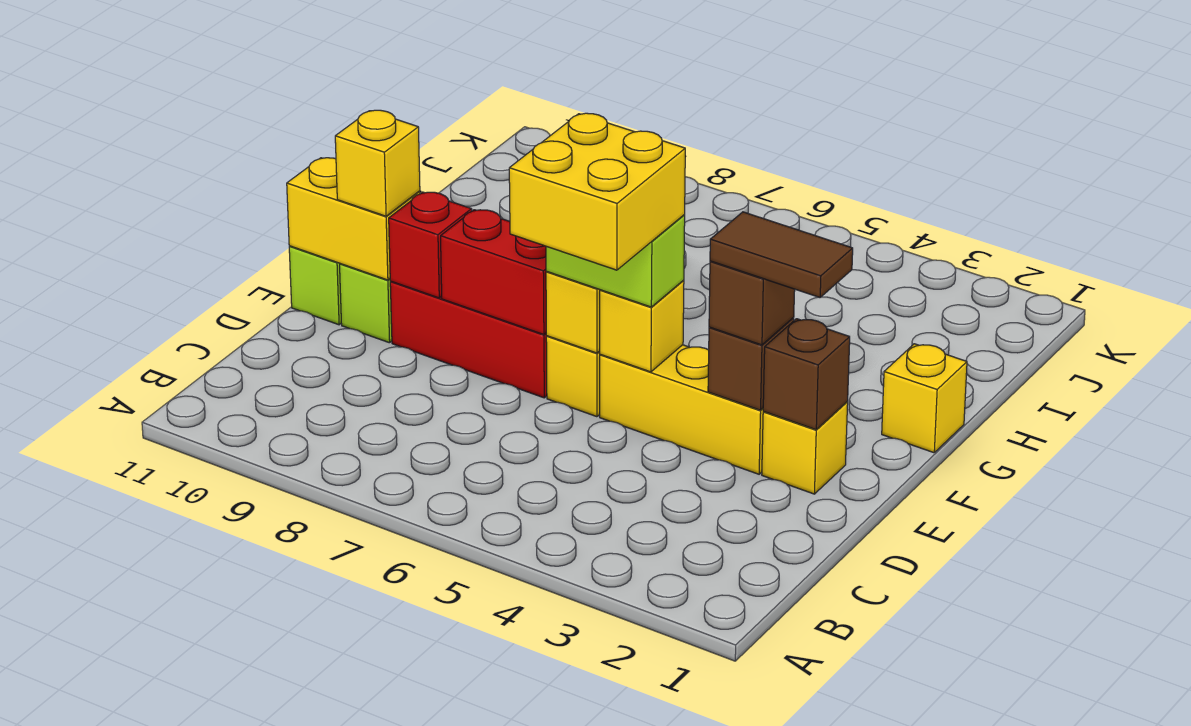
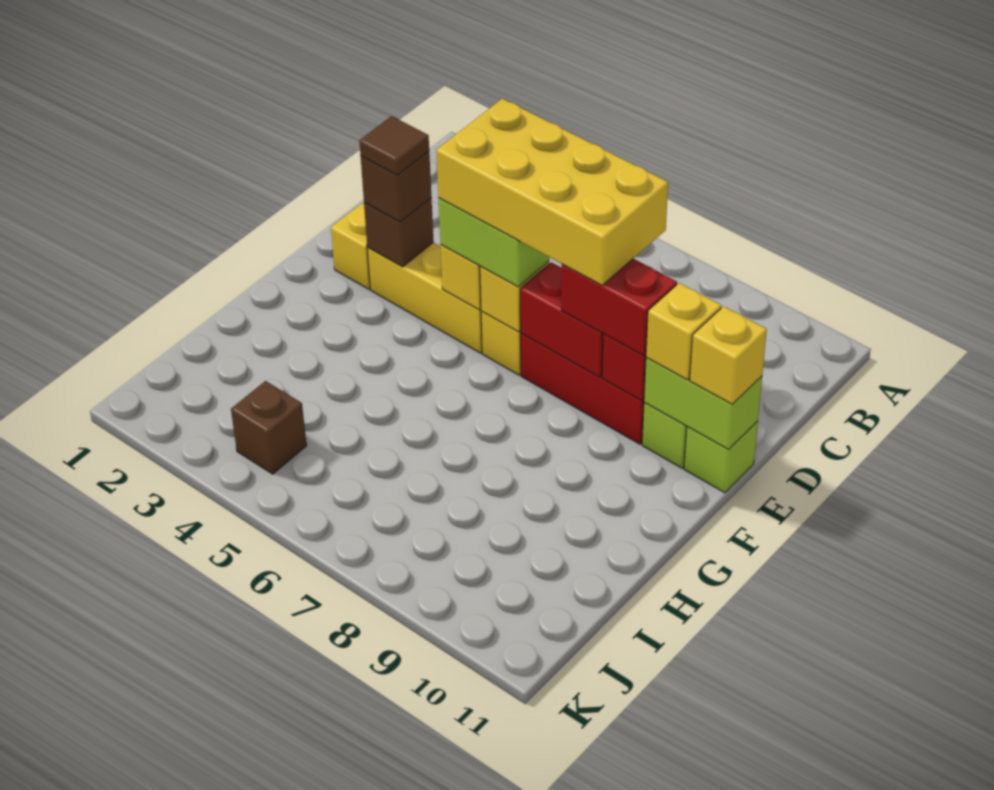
yellow 2x2 brick [509,113,685,270] -> yellow 2x4 brick [436,99,668,285]
brown 1x1 brick [763,319,850,430] -> brown 1x1 brick moved to [231,381,307,474]
brown 1x2 tile [710,212,853,297] -> brown 1x1 tile [359,116,429,175]
none -> red 1x2 brick [561,259,677,356]
yellow 1x2 brick [287,158,420,280] -> lime 1x2 brick [644,357,762,449]
yellow 1x1 brick [882,344,967,453] -> yellow 1x1 brick moved to [690,306,767,404]

